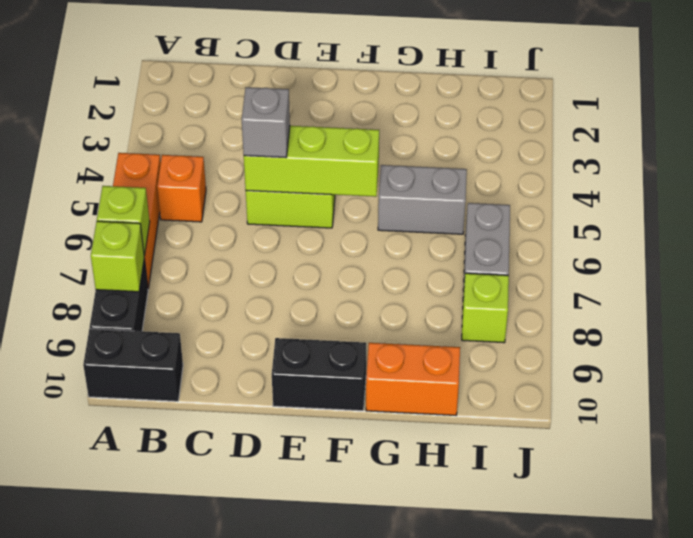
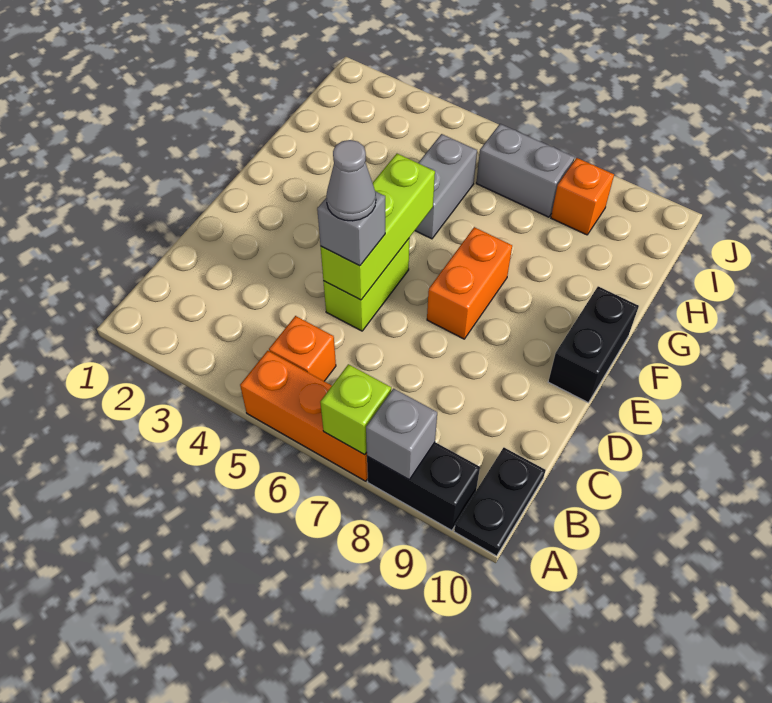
lime 1x1 brick [91,221,144,292] -> grey 1x1 brick [366,389,437,479]
black 1x2 brick [83,329,183,401] -> black 1x2 plate [454,448,546,556]
none -> grey 1x1 cone [326,140,376,221]
orange 1x2 brick [366,343,460,415] -> orange 1x2 brick moved to [427,227,512,339]
lime 1x1 brick [462,273,509,343] -> orange 1x1 brick [551,158,614,235]

